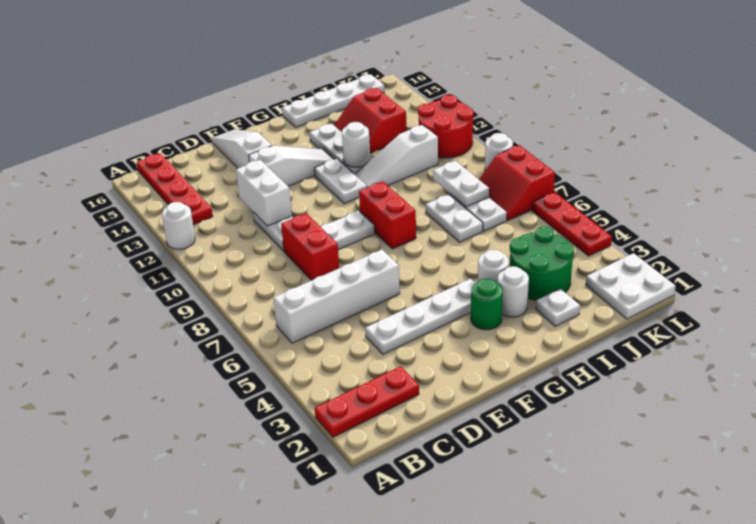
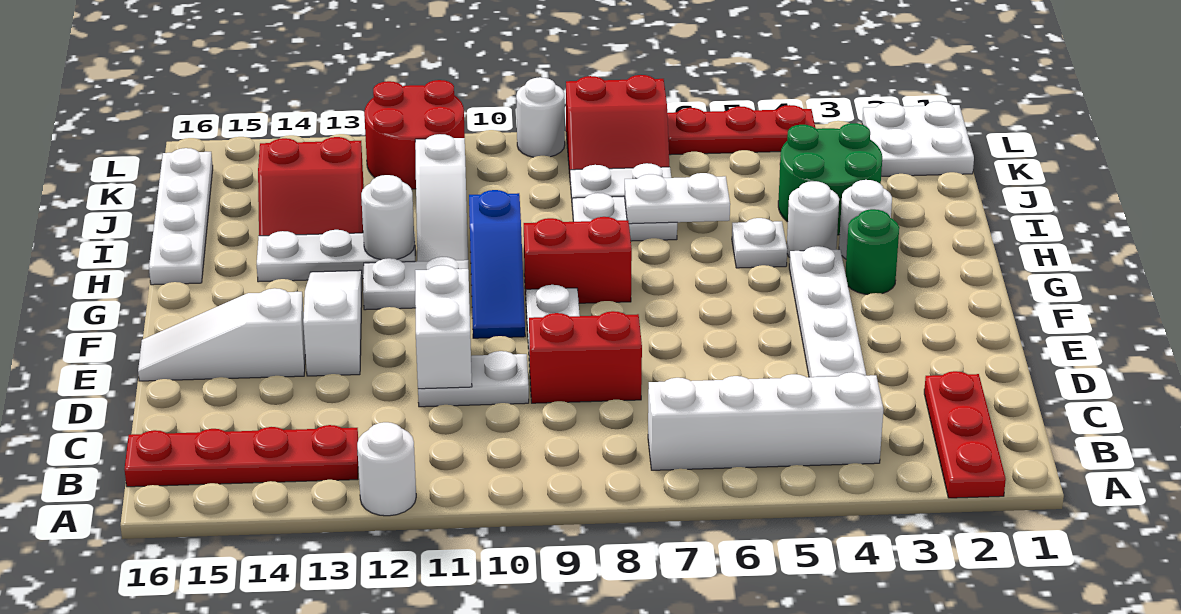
white 1x4 brick [273,250,400,343] -> white 1x4 brick turned to [648,372,883,470]
white 1x2 brick [236,160,292,226] -> white 1x2 brick turned to [415,265,472,389]
none -> blue 1x3 slope [469,190,525,338]
white 1x1 plate [536,289,580,326] -> white 1x1 plate moved to [732,218,787,268]
white 1x2 plate [433,161,489,207] -> white 1x2 plate moved to [625,173,730,224]

